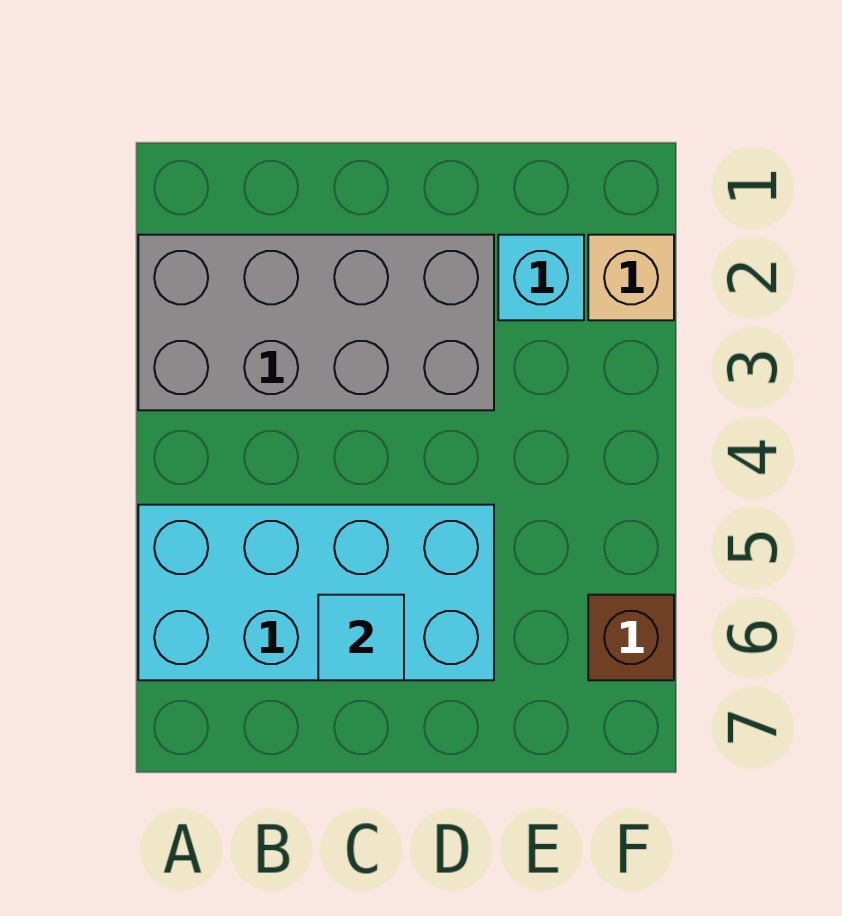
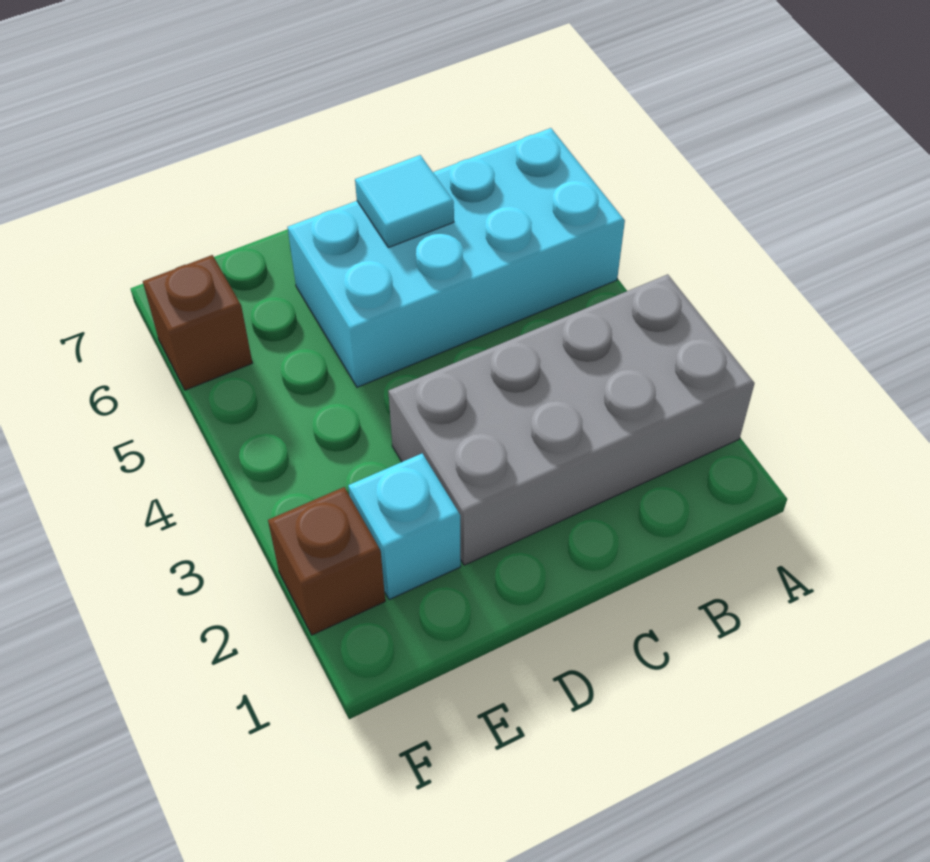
tan 1x1 brick [588,235,674,320] -> brown 1x1 brick [268,487,385,635]

